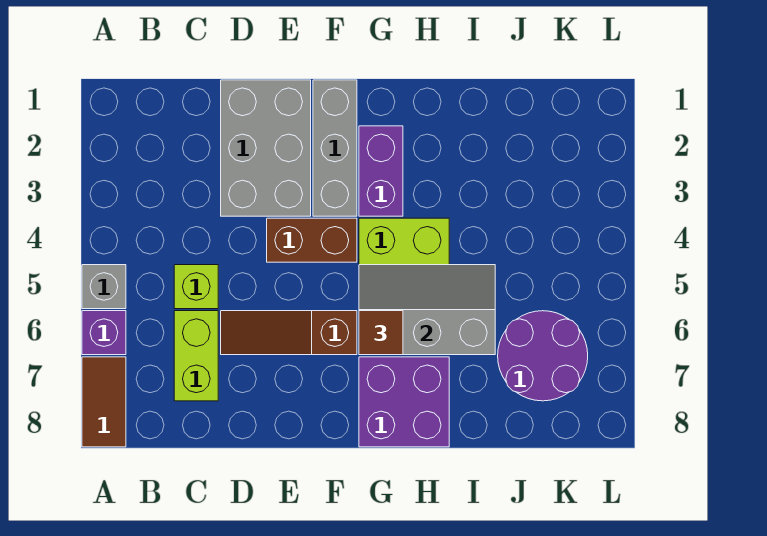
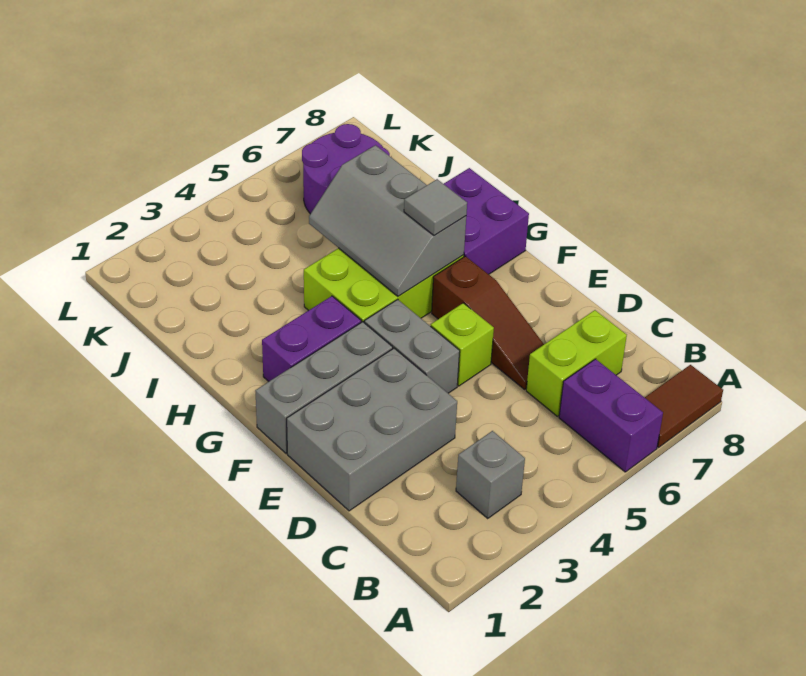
grey 1x1 brick [82,265,126,309] -> grey 1x1 brick moved to [456,431,525,518]
purple 1x1 brick [82,311,126,355] -> purple 1x2 brick [559,359,663,472]
lime 1x1 brick [174,265,218,309] -> lime 1x1 brick moved to [431,303,494,386]
brown 1x2 brick [267,218,357,262] -> grey 1x2 brick [364,299,460,393]
brown 1x1 tile [359,311,403,355] -> grey 1x1 tile [404,179,467,236]

